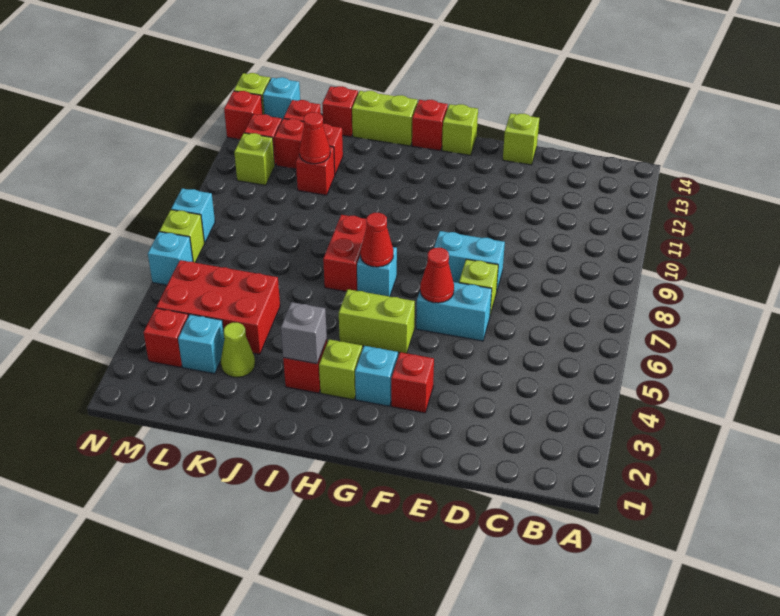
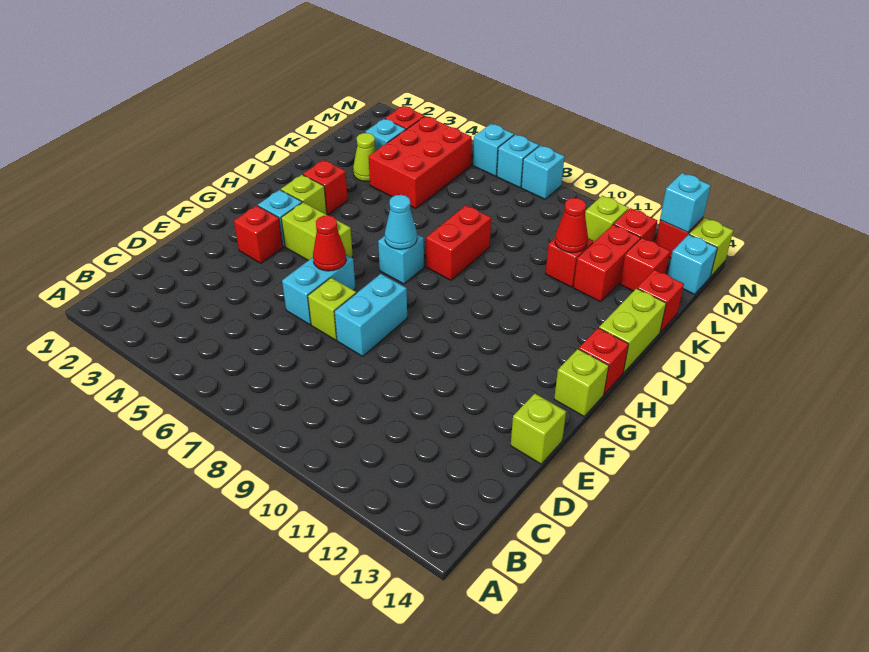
lime 1x2 brick [339,289,415,353] -> lime 1x2 brick turned to [281,202,353,260]
red 1x1 cone [360,213,393,267] -> cyan 1x1 cone [385,195,417,249]
grey 1x1 brick [281,302,327,364] -> none
red 1x2 brick [323,215,367,292] -> red 1x2 brick turned to [426,205,491,280]
lime 1x1 brick [160,210,204,262] -> cyan 1x1 brick [497,134,539,188]
none -> cyan 1x1 brick [660,173,711,232]

